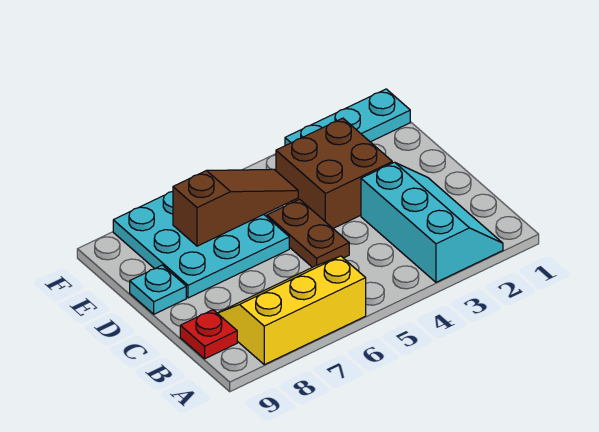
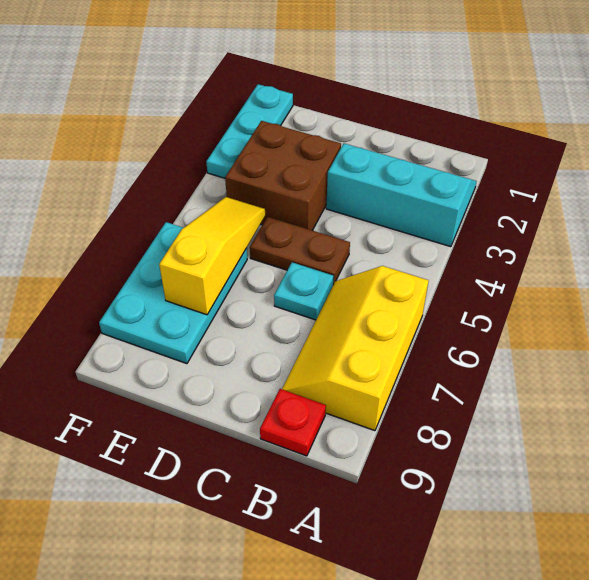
cyan 3x3 plate [113,191,289,298] -> cyan 2x3 plate [99,222,247,364]
cyan 1x1 plate [130,265,186,314] -> cyan 1x1 plate moved to [274,262,334,320]
brown 1x3 slope [173,169,298,246] -> yellow 1x3 slope [159,197,265,315]

